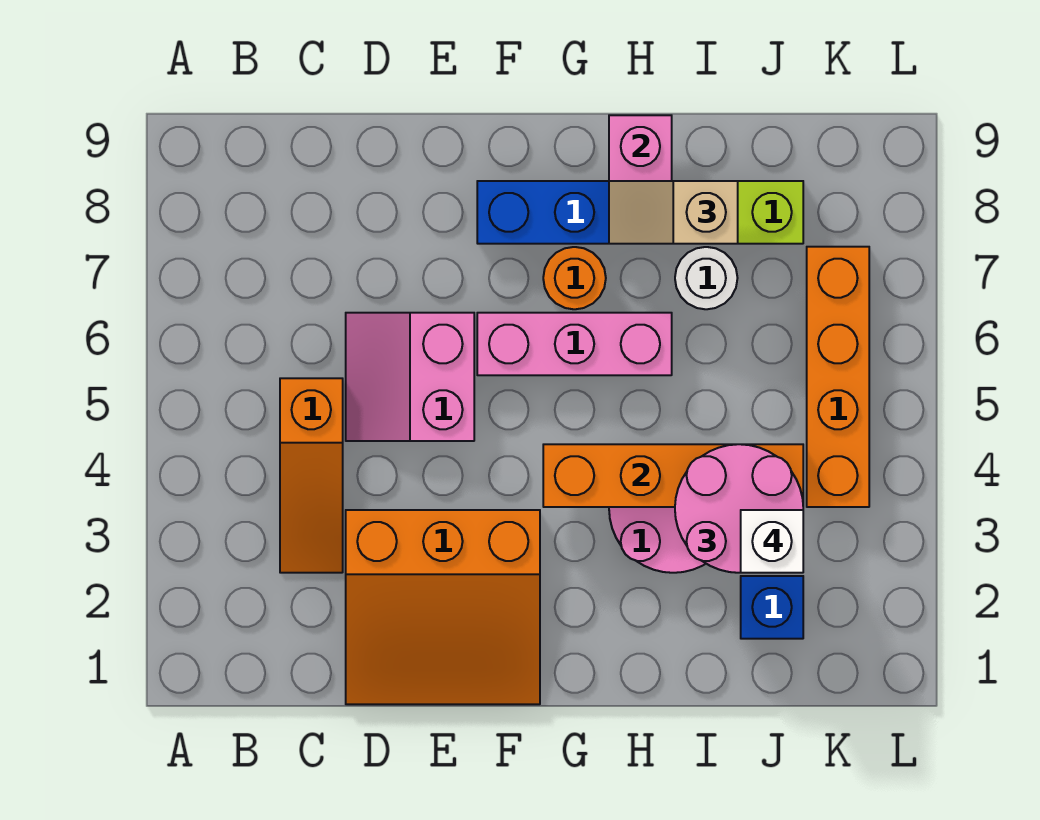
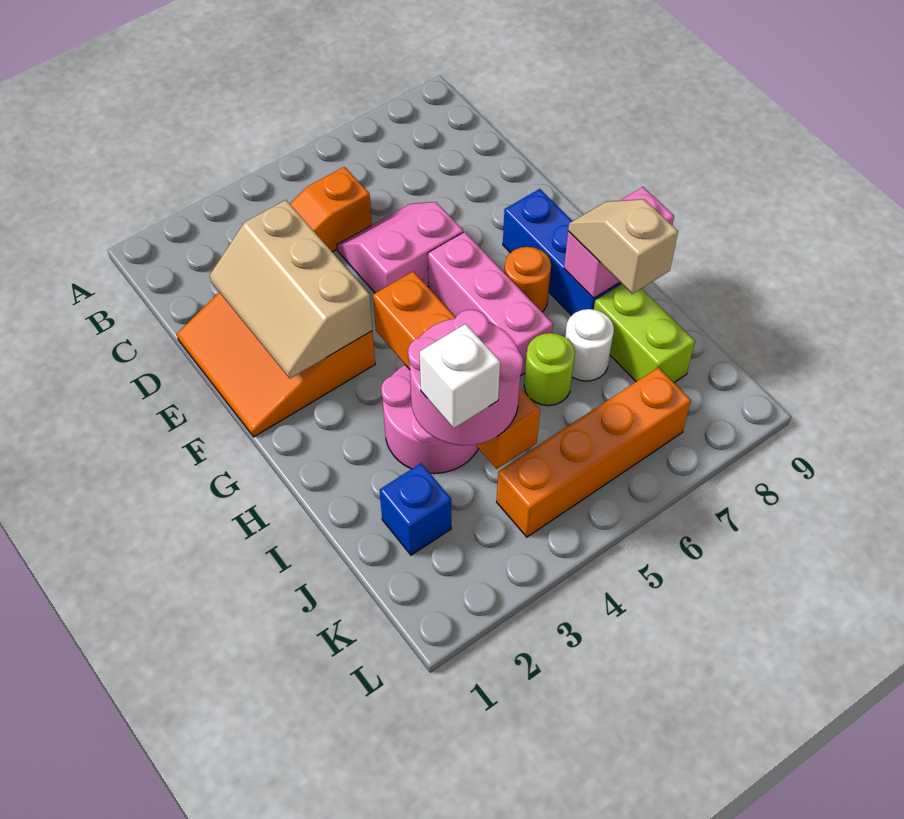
none -> tan 2x3 slope [210,200,372,379]
none -> lime 1x1 round brick [524,333,575,406]

